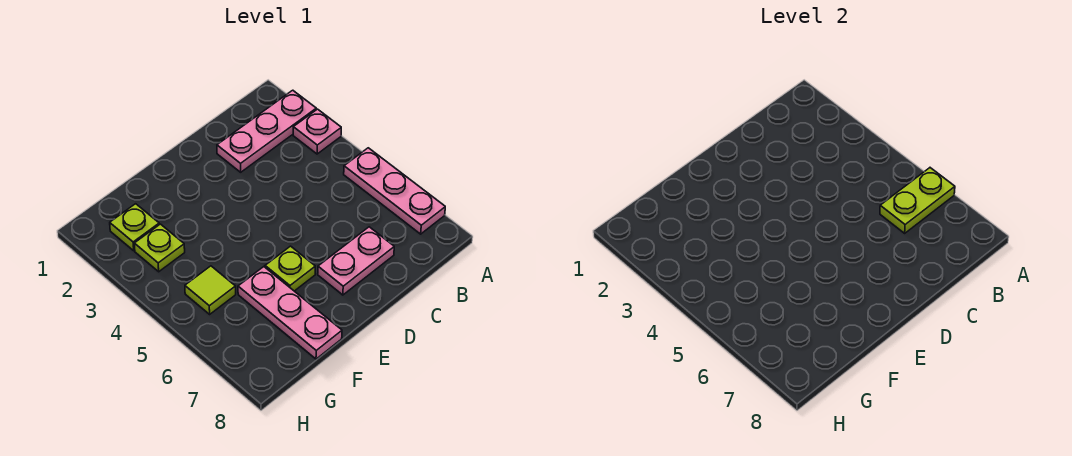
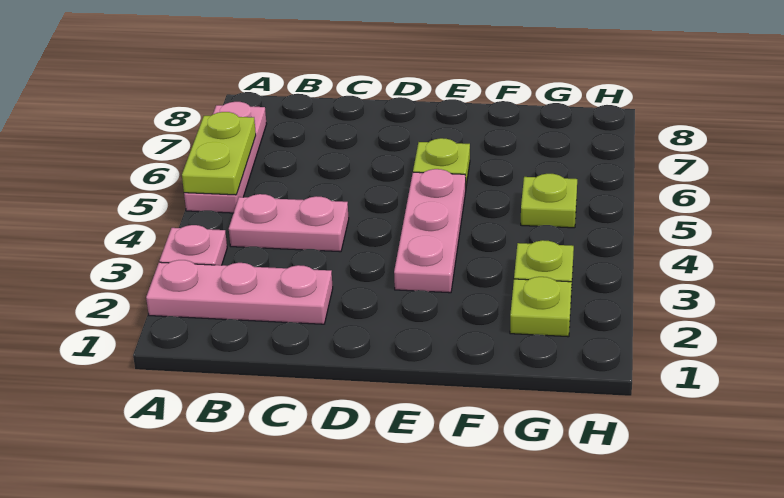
lime 1x2 plate [880,168,955,233] -> lime 1x2 plate turned to [182,112,256,195]
pink 1x2 plate [318,227,394,295] -> pink 1x2 plate moved to [229,194,349,252]
pink 1x3 plate [238,267,342,359] -> pink 1x3 plate moved to [394,169,466,293]
lime 1x1 tile [185,266,236,314] -> lime 1x1 plate [521,174,577,228]

